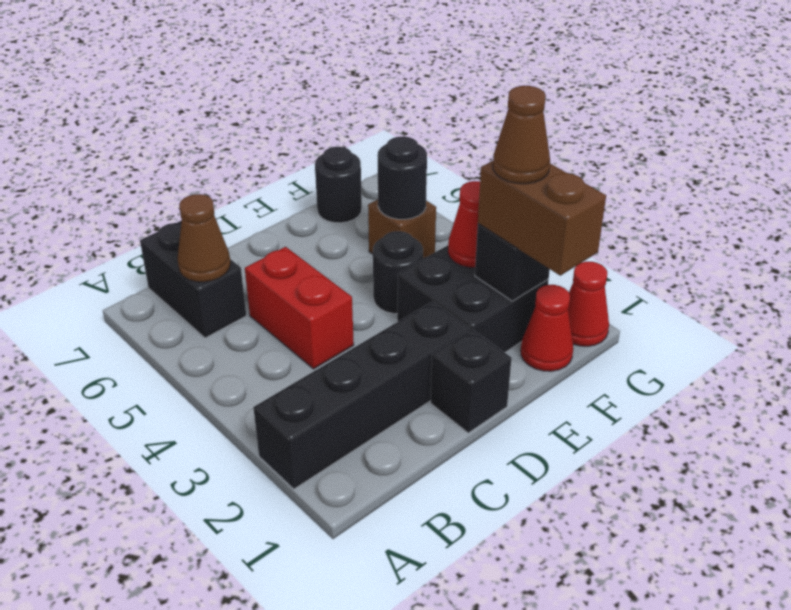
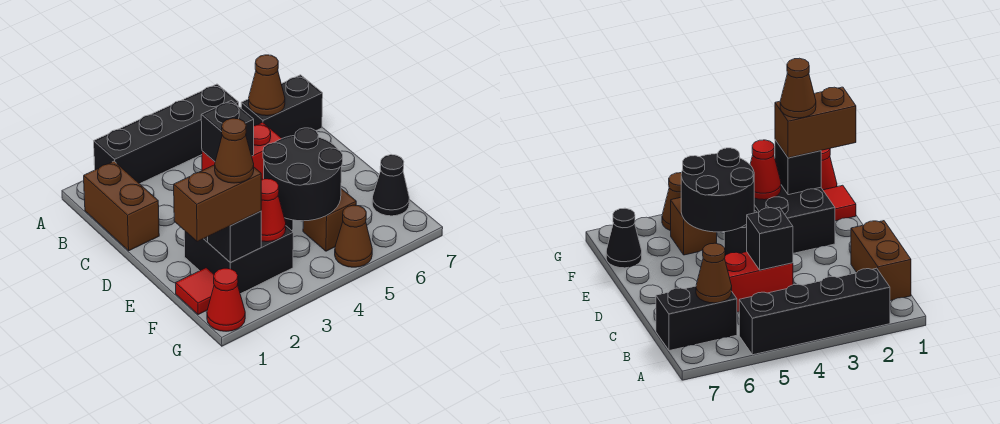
black 1x4 brick [253,301,470,489] -> black 1x4 brick turned to [94,84,239,184]
none -> brown 1x2 brick [84,161,159,251]
black 1x1 brick [431,330,512,433] -> black 1x1 brick moved to [201,101,254,161]
red 1x1 cone [521,285,573,371] -> red 1x1 tile [176,268,214,315]
black 1x1 round brick [378,136,427,219] -> black 2x2 round brick [263,128,343,221]
black 1x1 round brick [315,147,362,223] -> black 1x1 cone [372,155,409,216]
none -> brown 1x1 cone [335,205,372,267]

